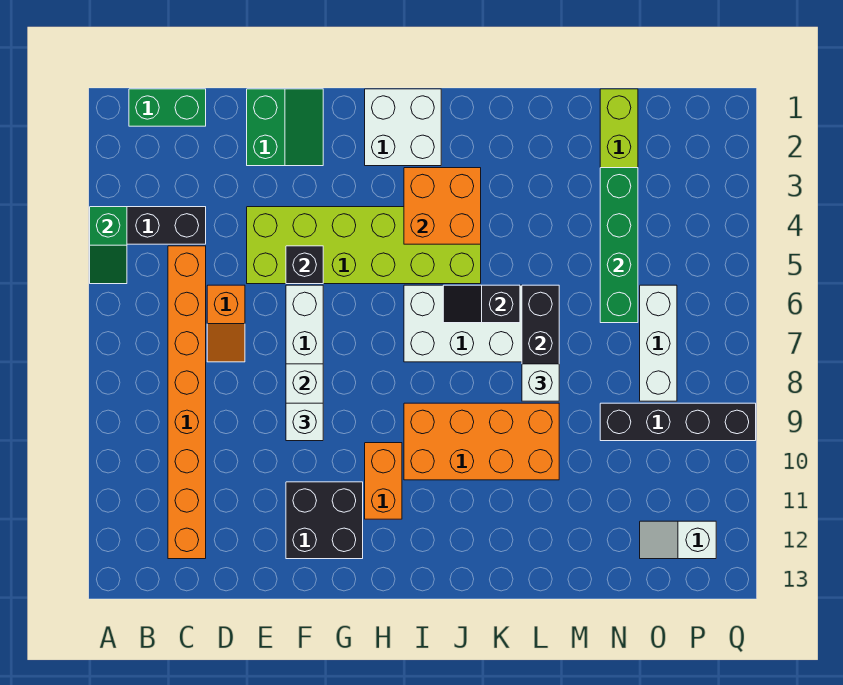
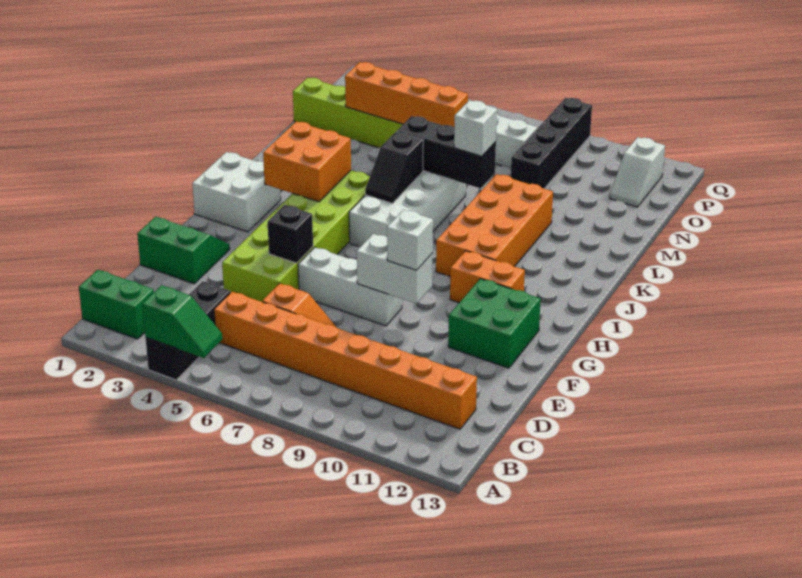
green 1x2 brick [129,89,206,126] -> green 1x2 brick turned to [79,270,154,339]
black 2x2 brick [286,482,363,559] -> green 2x2 brick [448,279,541,368]
green 1x4 brick [600,168,638,323] -> orange 1x4 brick [345,62,468,127]

